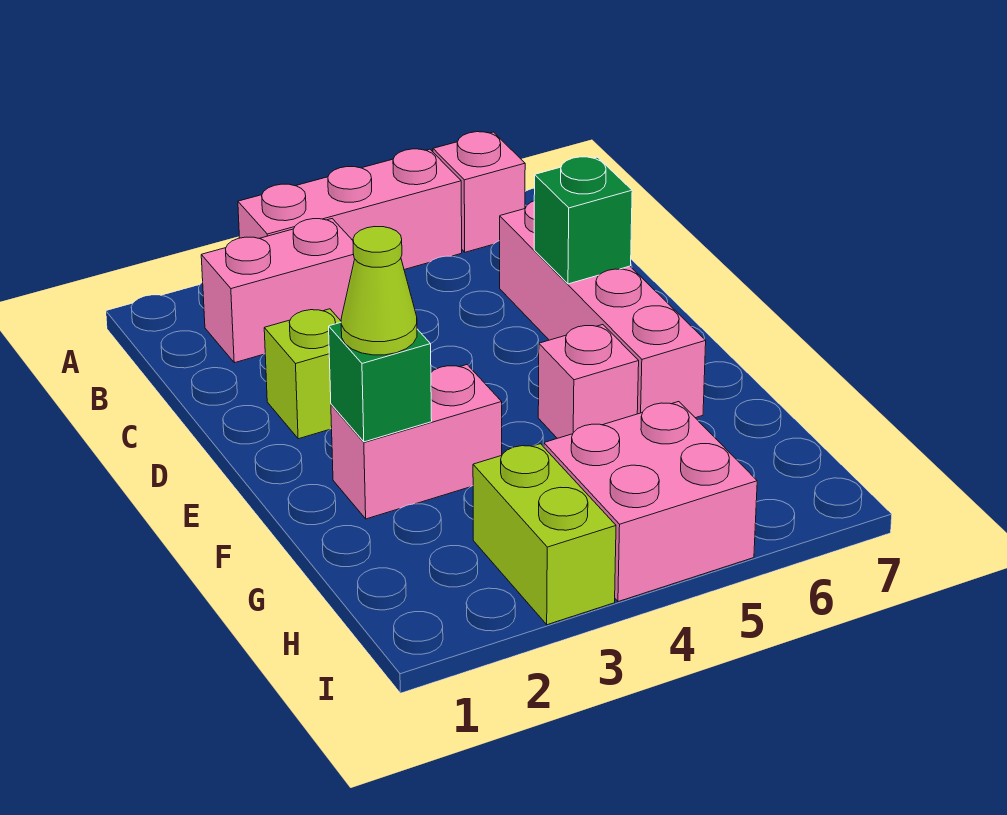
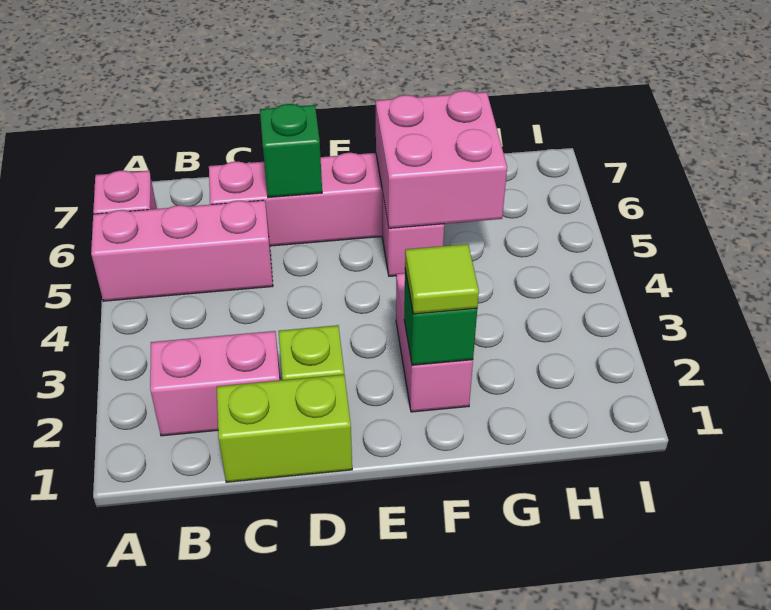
pink 1x3 brick [238,149,462,270] -> pink 1x3 brick turned to [91,200,273,301]
pink 1x2 brick [201,219,355,363] -> pink 1x2 brick turned to [150,331,280,436]
lime 1x1 cone [341,227,417,355] -> lime 1x1 tile [405,244,479,314]
lime 1x2 brick [473,444,616,625] -> lime 1x2 brick moved to [217,375,352,482]
pink 2x2 brick [544,402,757,602] -> pink 2x2 brick moved to [376,91,507,228]

